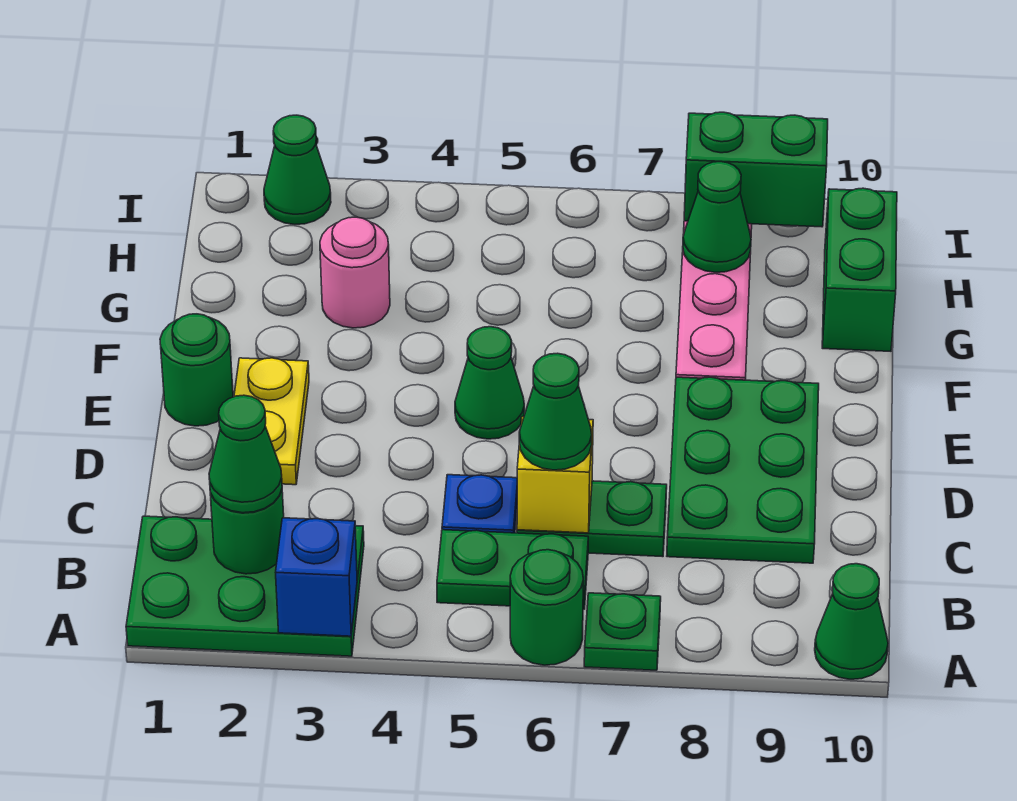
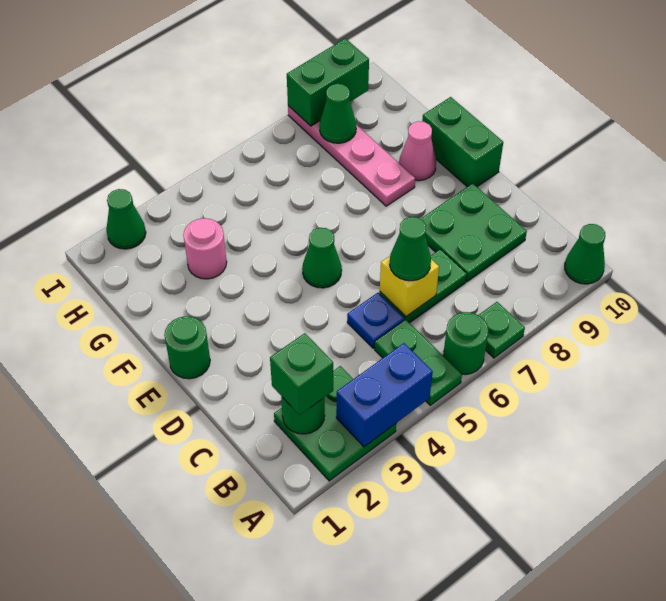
green 2x3 plate [126,516,364,656] -> green 2x2 plate [274,366,396,481]
blue 1x1 brick [276,518,357,636] -> blue 1x2 brick [336,343,433,447]
green 1x1 cone [209,395,282,513] -> green 1x1 brick [270,333,333,415]
green 1x2 plate [437,530,588,609] -> green 1x2 plate turned to [375,320,462,405]
green 2x3 plate [667,377,819,563] -> green 2x2 plate [421,183,527,281]
yellow 1x2 plate [234,358,309,485] -> none
none -> pink 1x1 cone [399,121,436,181]
green 1x2 brick [822,188,897,351] -> green 1x2 brick moved to [422,97,503,187]

